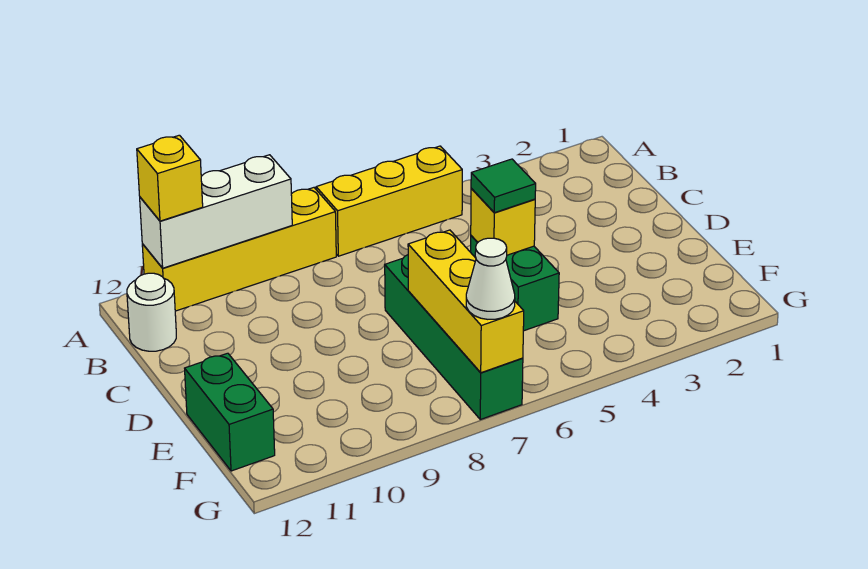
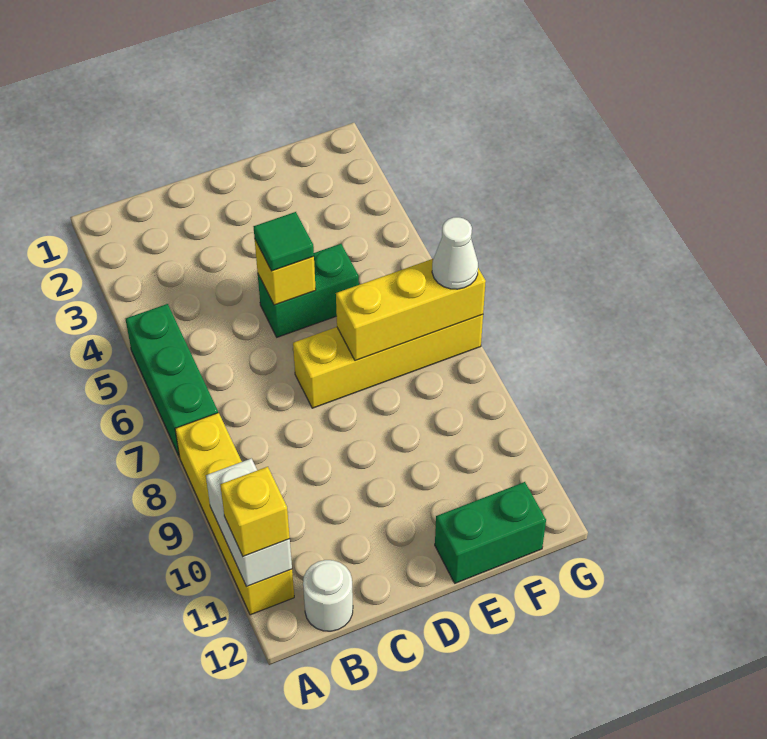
yellow 1x3 brick [316,146,462,256] -> green 1x3 brick [126,304,218,457]
white 1x3 brick [140,155,292,268] -> white 1x2 brick [206,458,292,587]
green 1x4 brick [385,255,523,419] -> yellow 1x4 brick [293,315,483,408]

